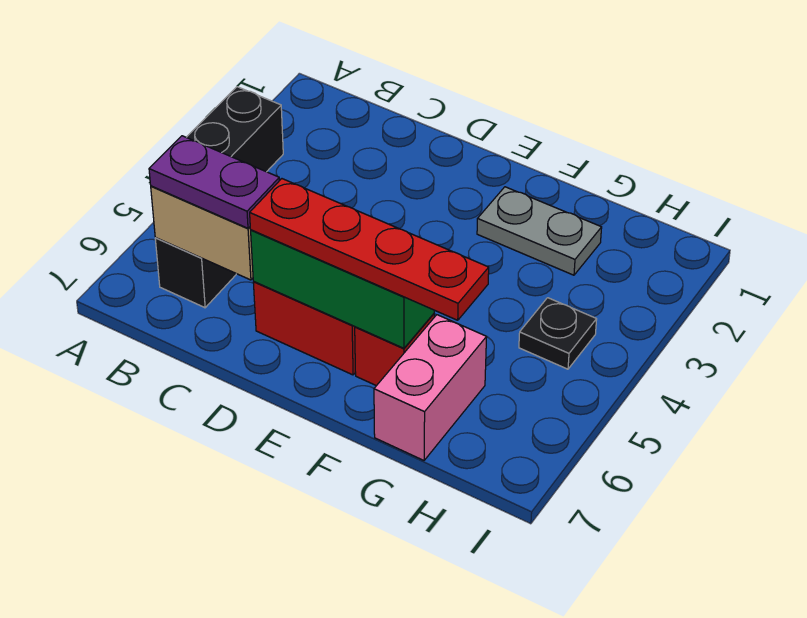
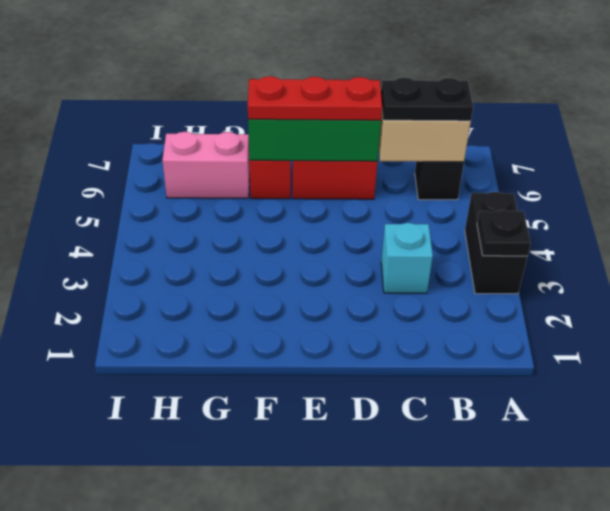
purple 1x2 plate [149,136,279,228] -> black 1x2 plate [381,77,473,121]
none -> cyan 1x1 brick [381,223,433,293]
red 1x4 plate [250,179,489,320] -> red 1x3 plate [248,76,382,120]
grey 1x2 plate [477,187,602,275] -> none
pink 1x2 brick [374,315,487,460] -> pink 1x2 brick turned to [162,132,250,198]
black 1x1 plate [519,298,597,369] -> black 1x1 plate moved to [477,210,531,256]

